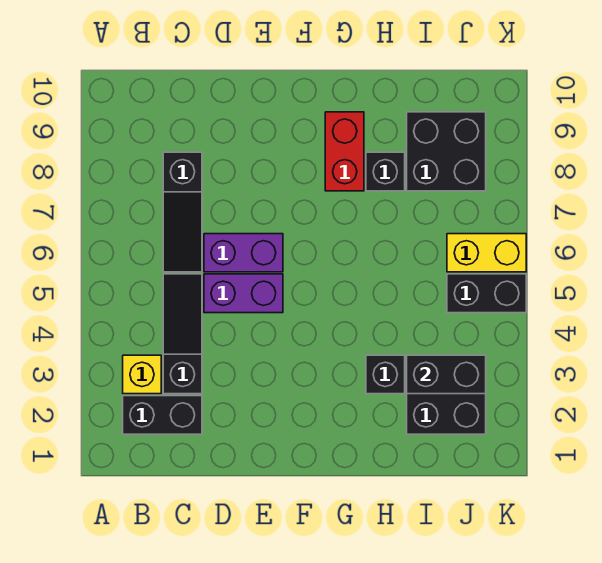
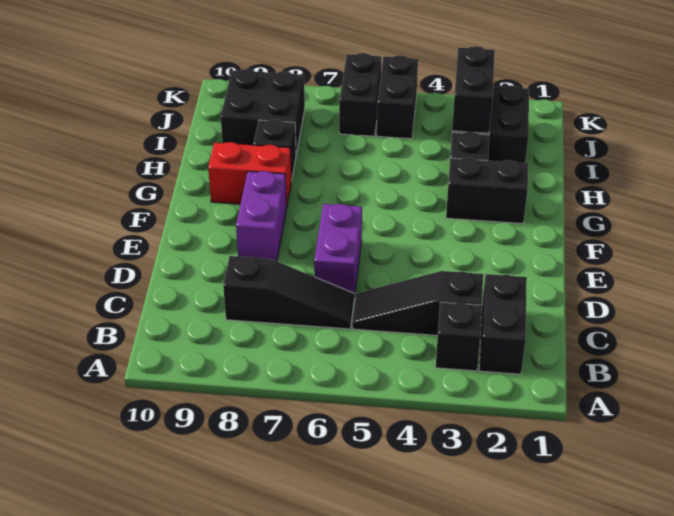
yellow 1x1 brick [123,355,161,394] -> black 1x1 brick [436,302,482,371]
purple 1x2 brick [204,274,283,313] -> purple 1x2 brick moved to [236,171,287,261]
none -> black 1x2 brick [446,158,528,224]
yellow 1x2 brick [447,234,526,272] -> black 1x2 brick [339,53,381,136]

